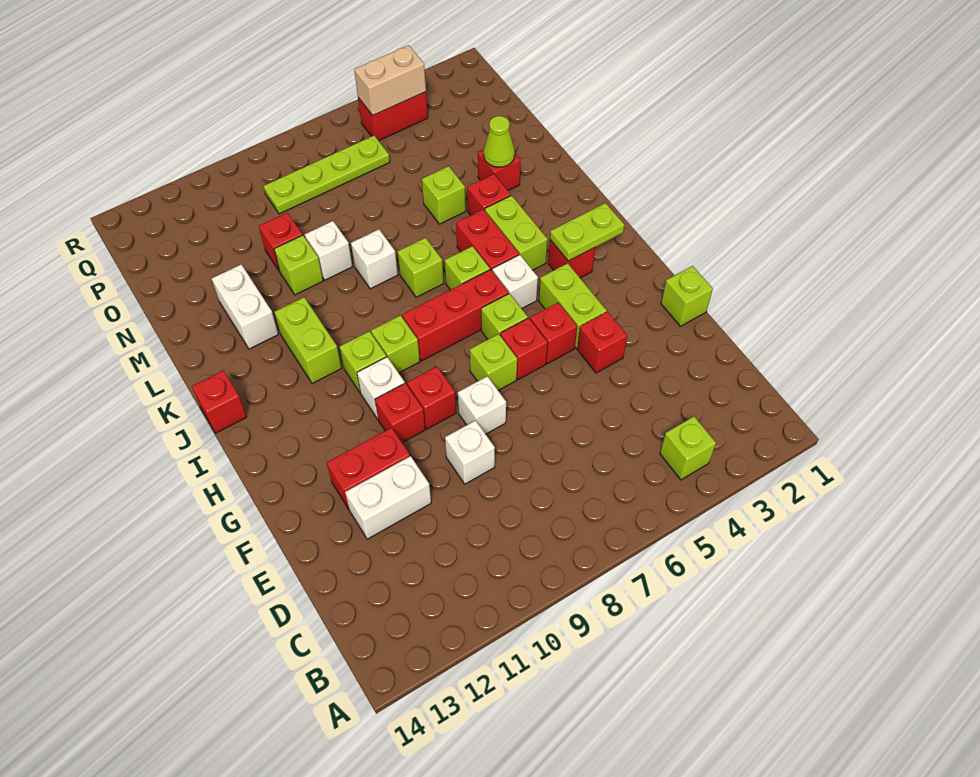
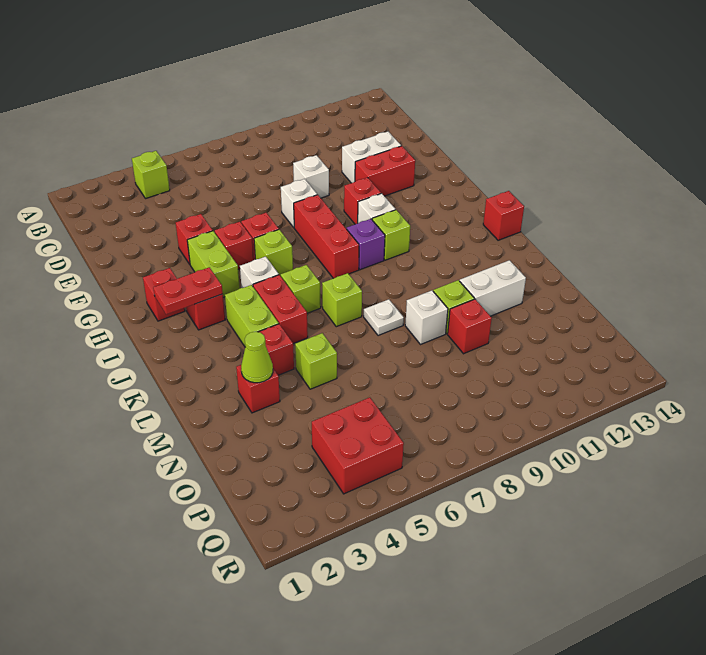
lime 1x1 brick [661,266,713,326] -> none
lime 1x1 brick [470,334,517,390] -> none
red 1x1 brick [407,367,456,429] -> red 1x1 brick moved to [143,268,185,321]
lime 1x2 plate [550,203,624,261] -> red 1x2 plate [153,267,223,314]
red 1x3 brick [402,270,509,361] -> red 1x3 brick turned to [294,195,359,278]
lime 1x1 brick [371,315,420,373] -> purple 1x1 brick [347,219,385,270]
lime 1x2 brick [275,297,342,384] -> none
white 1x1 brick [351,229,398,289] -> white 1x1 plate [364,299,404,336]
white 1x2 brick [212,264,278,349] -> white 1x2 brick turned to [460,260,526,316]
lime 1x4 plate [263,136,390,214] -> none
red 1x2 brick [358,92,428,141] -> red 2x2 brick [312,397,404,494]
tan 1x2 brick [354,45,426,115] -> none

